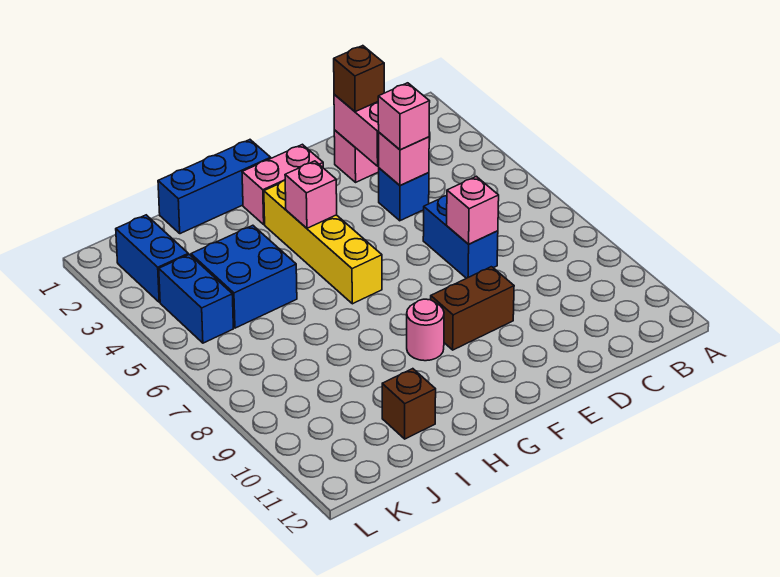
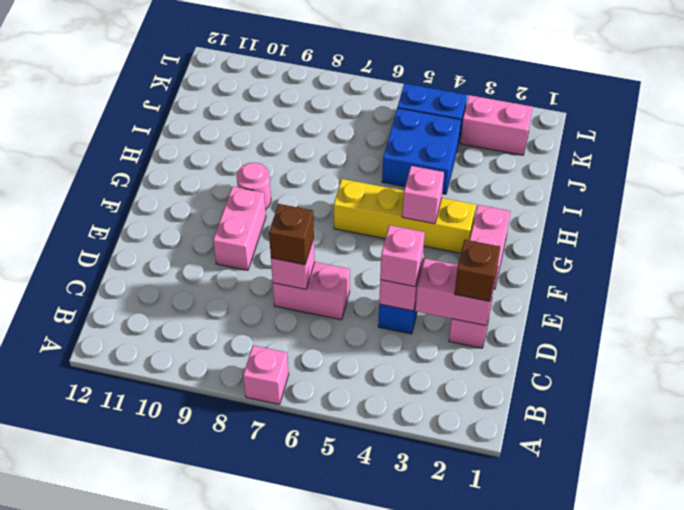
none -> pink 1x1 brick [243,345,289,405]
blue 1x2 brick [423,196,498,278] -> pink 1x2 brick [273,262,350,320]
brown 1x2 brick [431,267,514,350] -> pink 1x2 brick [213,187,266,270]
blue 1x3 brick [158,140,271,234] -> none
brown 1x1 brick [382,369,436,439] -> brown 1x1 brick moved to [269,204,314,265]
blue 1x2 brick [116,215,188,302] -> pink 1x2 brick [460,95,533,155]

